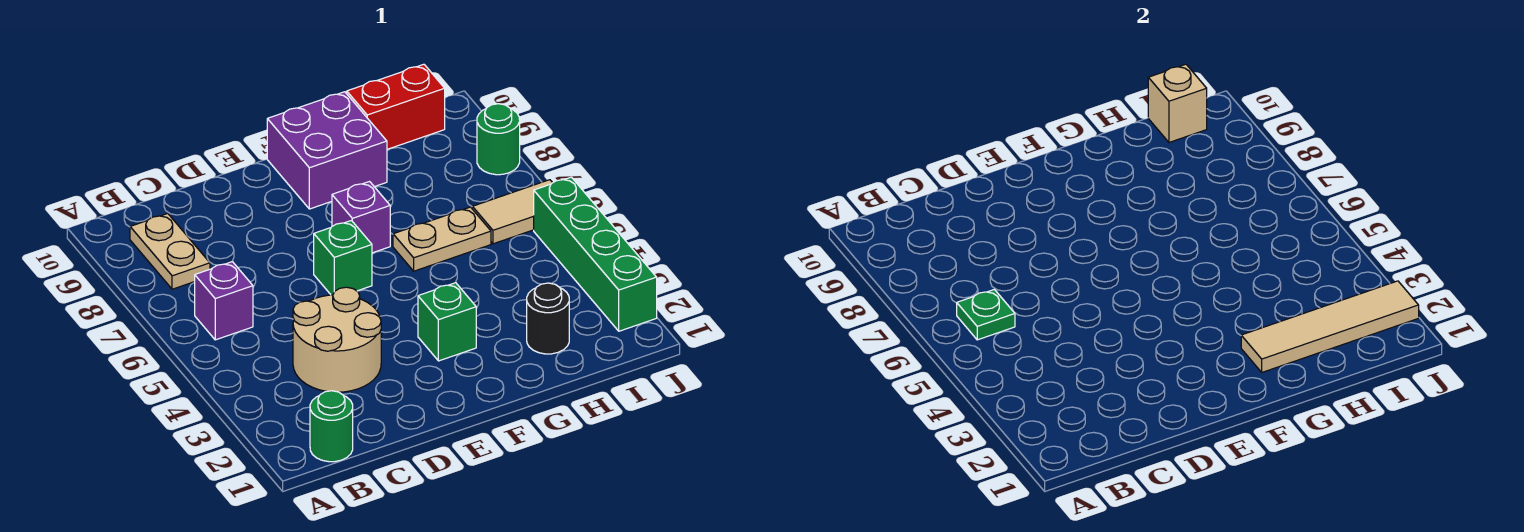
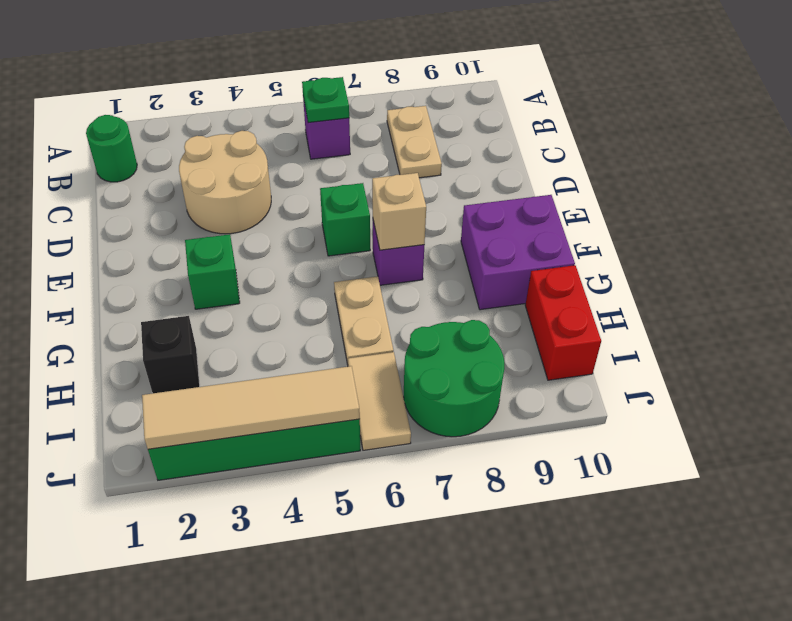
tan 1x2 plate [130,214,210,289] -> tan 1x2 plate turned to [387,106,442,178]
tan 1x4 tile [1241,281,1419,372] -> tan 1x4 tile turned to [142,366,360,449]
black 1x1 round brick [527,283,569,354] -> black 1x1 brick [141,316,200,393]
tan 1x1 brick [1148,64,1207,142] -> tan 1x1 brick moved to [372,173,426,250]
green 1x1 round brick [477,104,520,175] -> green 2x2 round brick [404,320,504,437]

